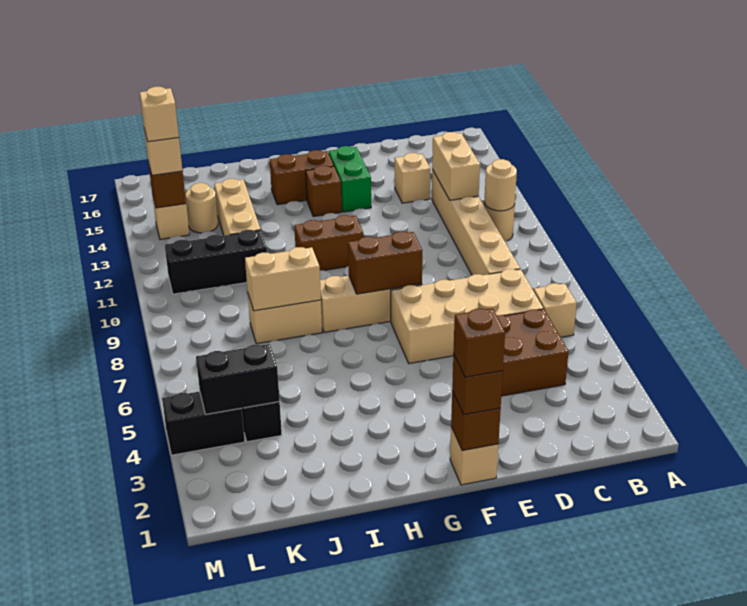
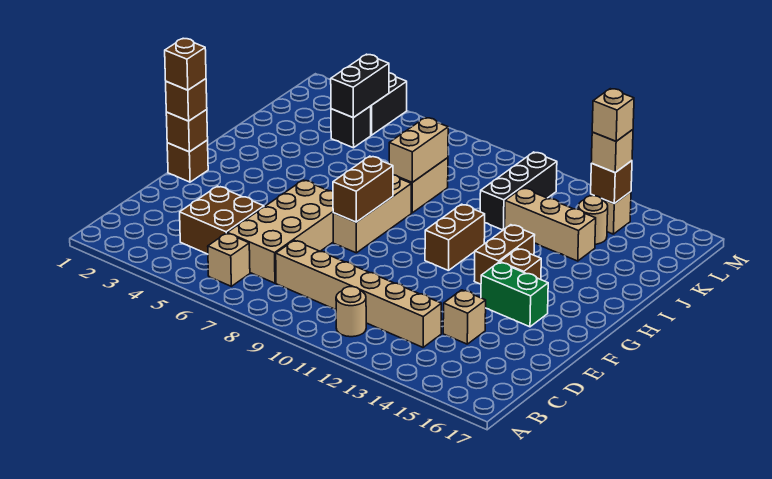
tan 1x1 round brick [484,159,517,211] -> none
tan 1x2 brick [432,132,480,200] -> none
tan 1x1 brick [450,427,498,485] -> brown 1x1 brick [167,140,208,182]
brown 1x2 brick [270,150,334,205] -> brown 1x2 brick moved to [474,225,535,284]

